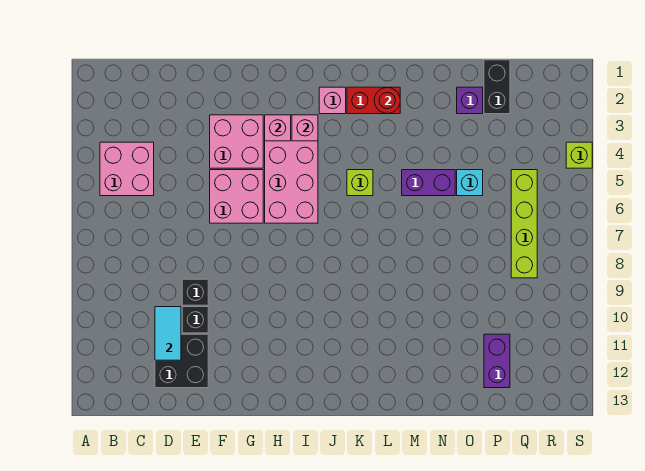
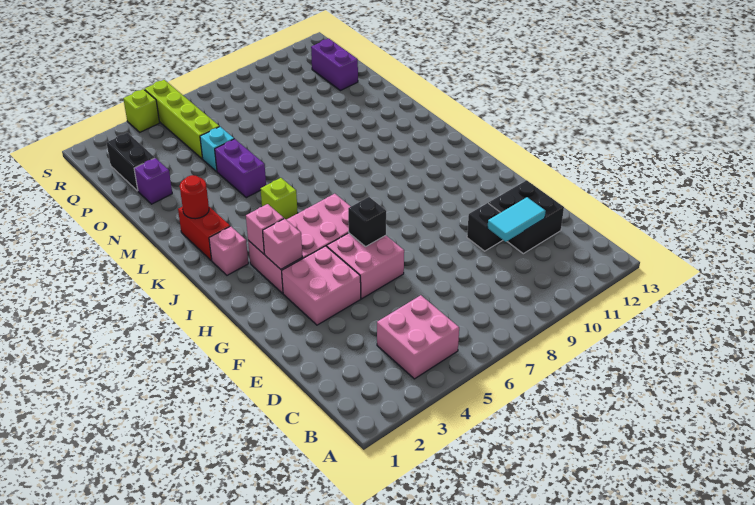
black 1x1 brick [182,279,208,305] -> black 1x1 brick moved to [348,197,386,247]
black 1x2 brick [484,60,510,114] -> black 1x2 brick turned to [107,133,155,191]
purple 1x2 brick [484,334,510,388] -> purple 1x2 brick turned to [311,38,358,91]
lime 1x4 brick [511,170,537,278] -> lime 1x4 brick turned to [145,80,219,159]

